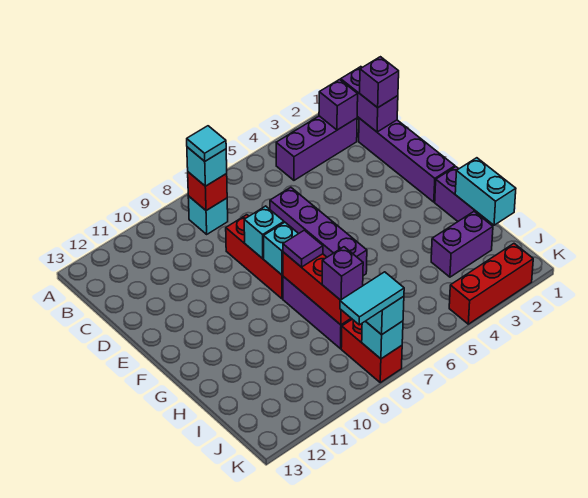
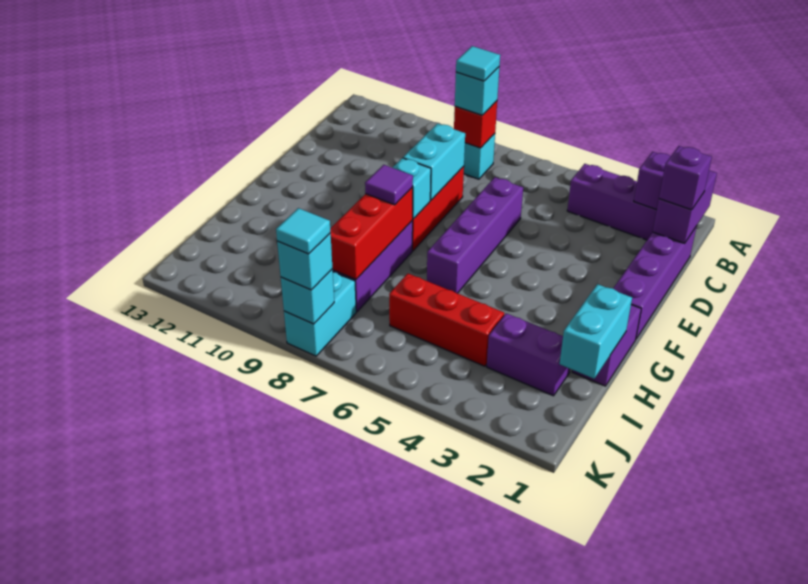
cyan 1x1 brick [244,206,284,259] -> cyan 1x2 brick [403,124,465,200]
purple 1x1 brick [322,247,363,300] -> none
red 1x2 brick [341,319,402,383] -> cyan 1x2 brick [284,272,356,356]
red 1x3 brick [449,244,533,324] -> red 1x3 brick moved to [389,274,504,366]
cyan 1x2 tile [340,272,404,325] -> cyan 1x1 tile [276,208,331,254]

